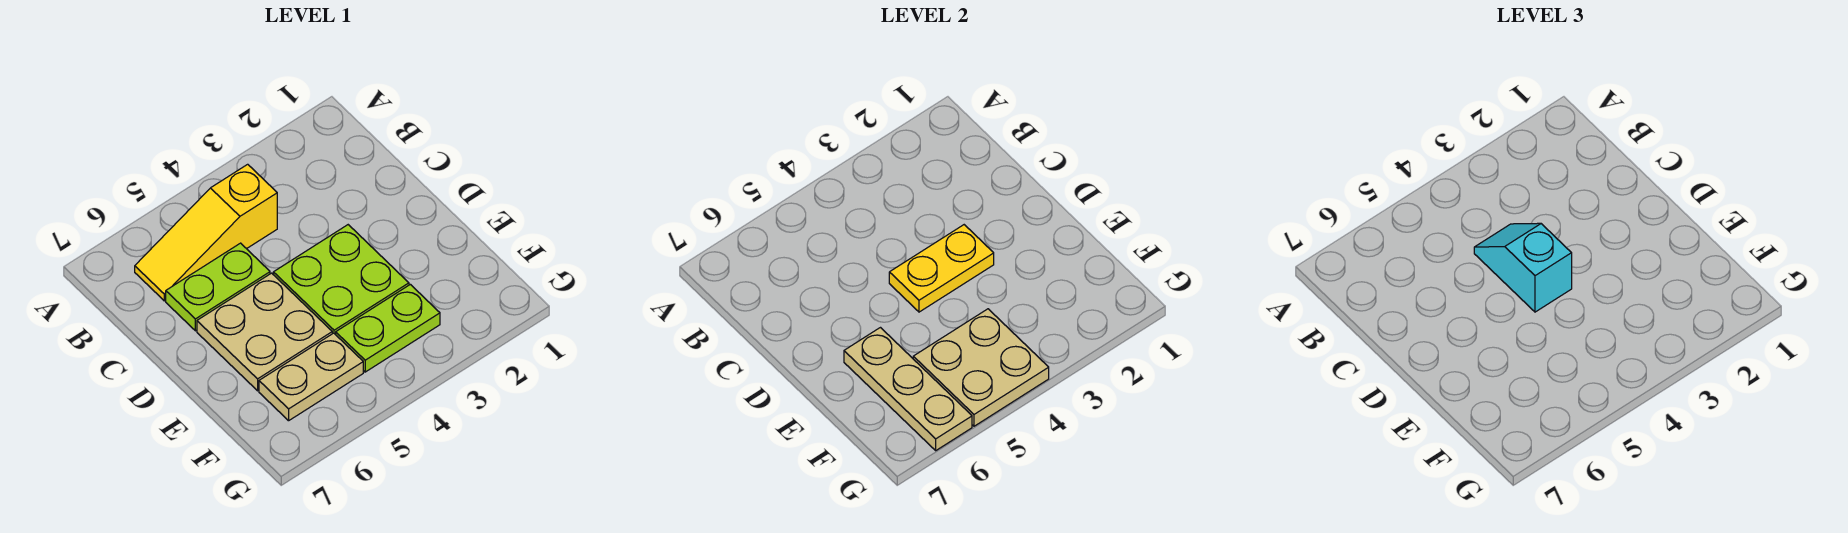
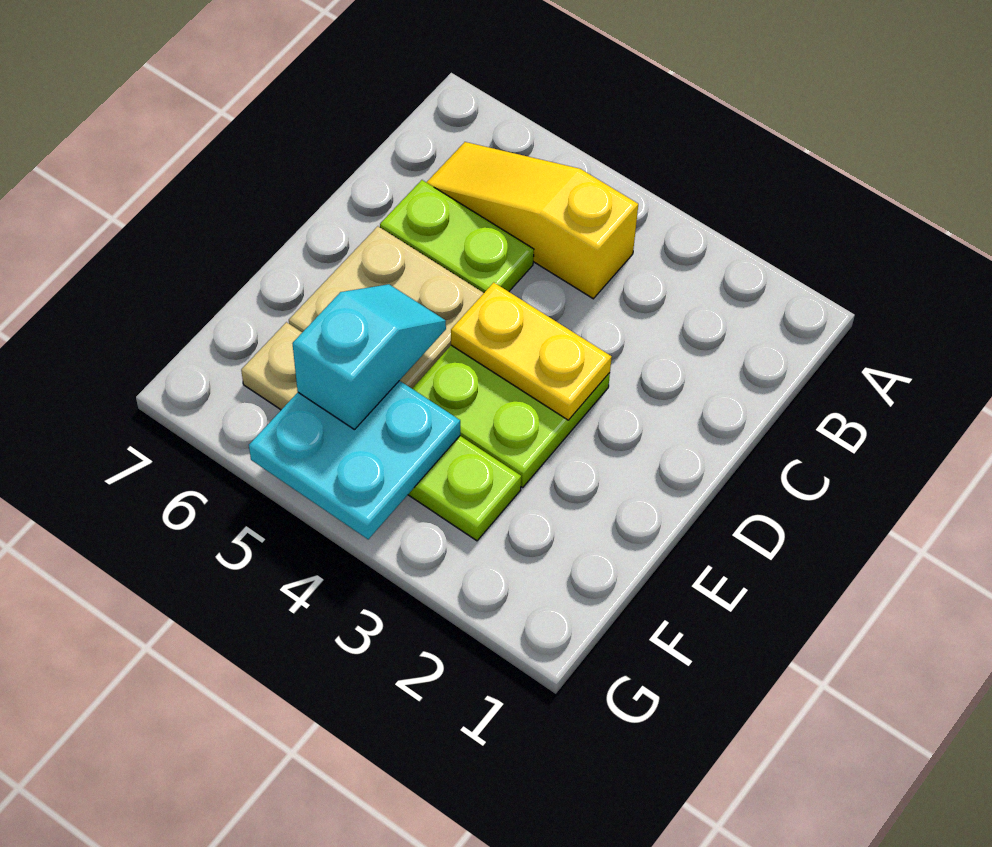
cyan 1x2 slope [1474,223,1572,312] -> cyan 1x2 slope moved to [292,284,446,430]
tan 1x3 plate [844,328,972,450] -> none
tan 2x2 plate [913,309,1049,426] -> cyan 2x2 plate [249,381,460,539]

